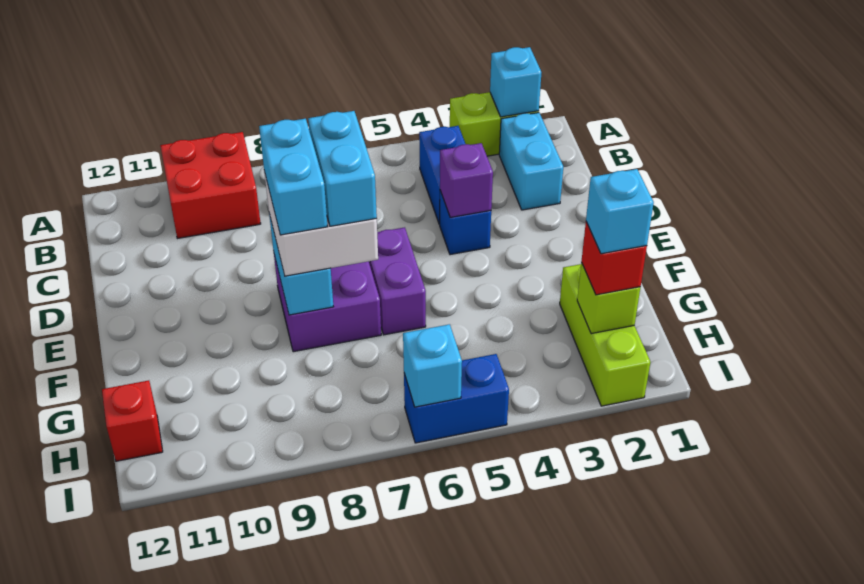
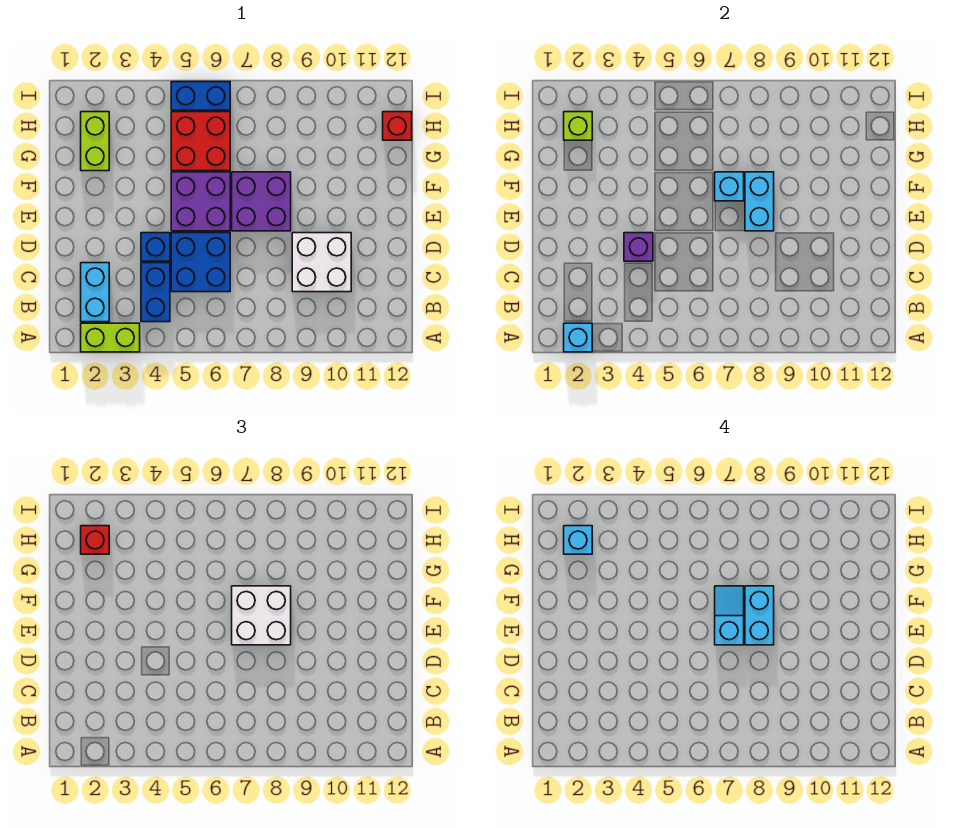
red 2x2 brick [160,132,261,239] -> red 2x2 brick moved to [171,112,230,171]
none -> blue 2x2 brick [171,233,230,292]
none -> white 2x2 brick [292,233,351,292]
purple 1x2 brick [369,227,426,335] -> purple 2x2 brick [171,172,230,231]
cyan 1x2 brick [308,111,377,226] -> cyan 1x2 slope [715,586,744,645]
lime 1x3 brick [560,264,650,406] -> lime 1x2 brick [81,112,109,171]
cyan 1x1 brick [403,324,462,407] -> cyan 1x1 brick moved to [715,172,744,201]

